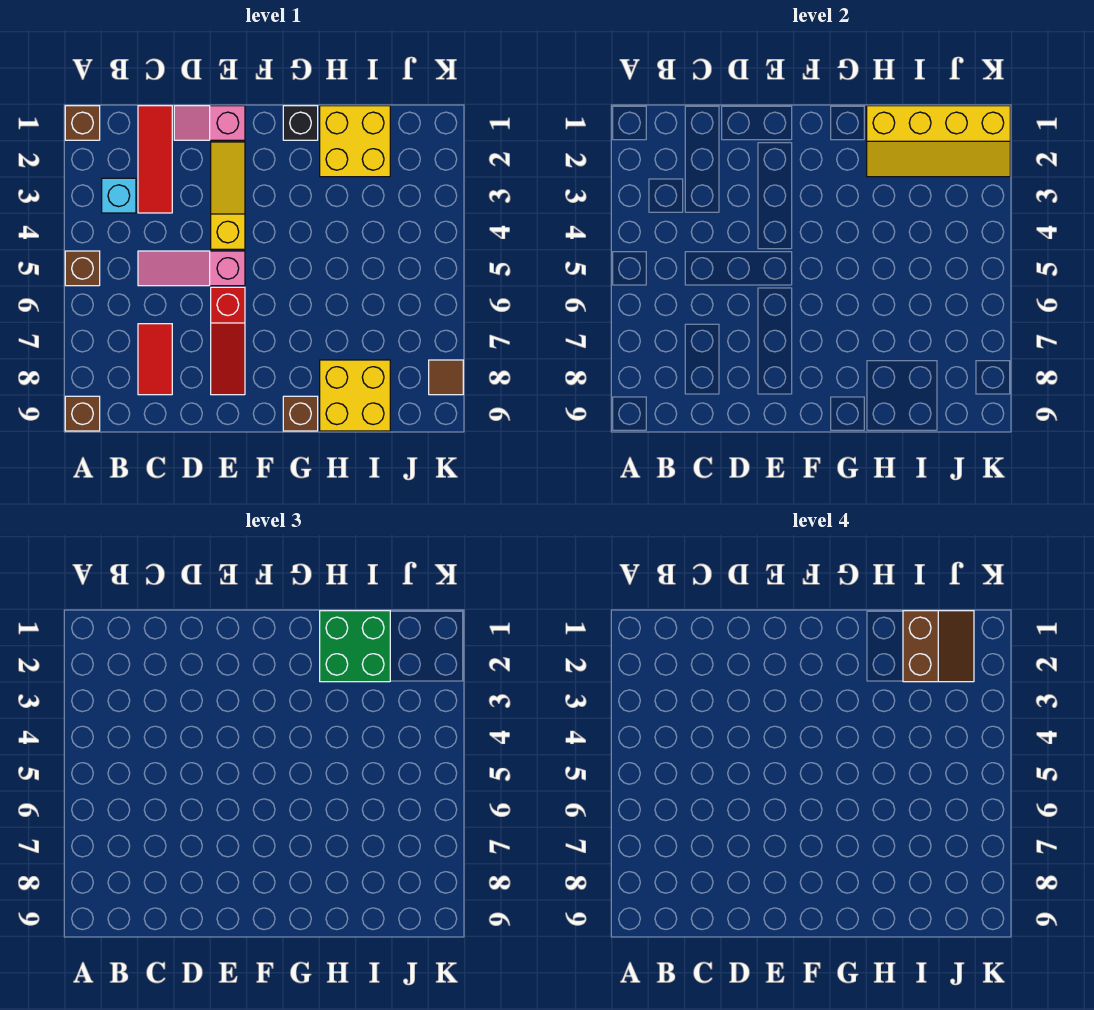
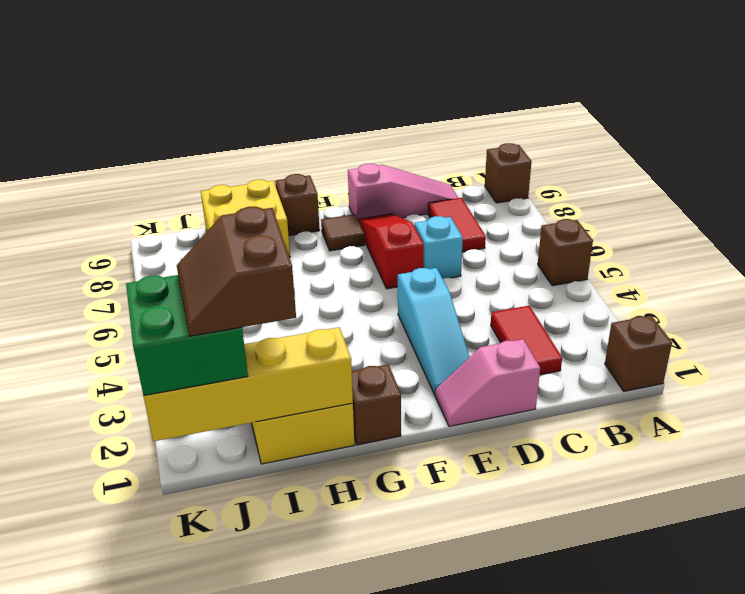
cyan 1x1 brick [102,178,136,213] -> cyan 1x1 brick moved to [414,216,463,279]
red 1x3 tile [138,106,172,213] -> red 1x2 tile [491,306,562,375]
pink 1x3 slope [138,251,245,286] -> pink 1x3 slope moved to [348,164,458,219]
pink 1x2 slope [174,106,245,140] -> pink 1x2 slope turned to [435,339,540,426]
yellow 1x3 slope [211,142,245,249] -> cyan 1x3 slope [398,268,469,395]
black 1x1 brick [283,106,318,140] -> brown 1x1 brick [352,364,401,445]
green 2x2 brick [320,611,390,682] -> green 2x2 brick moved to [126,275,248,396]
brown 1x1 tile [429,360,463,395] -> brown 1x1 tile moved to [321,214,365,251]

